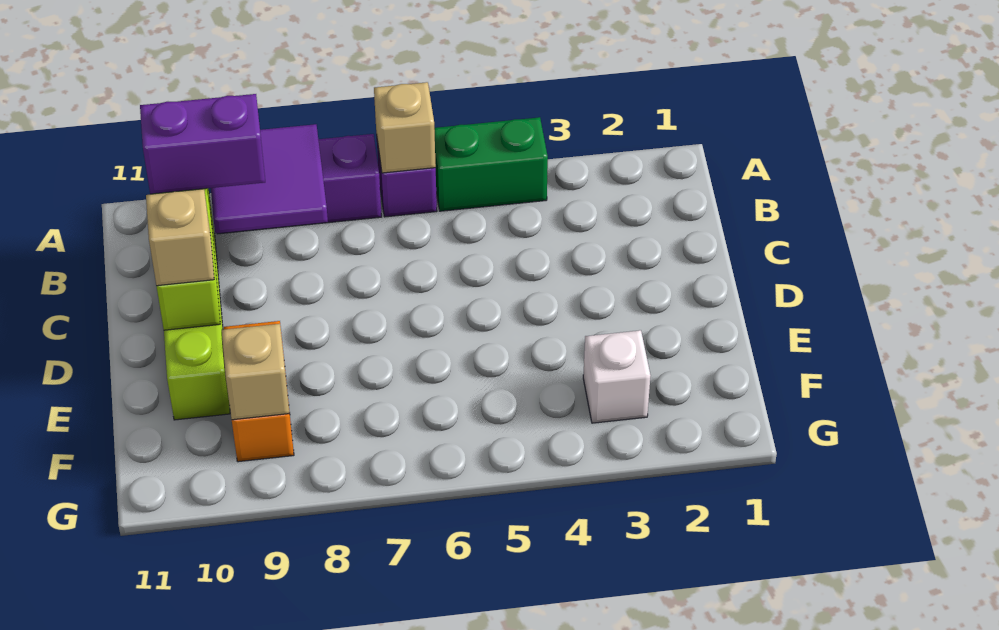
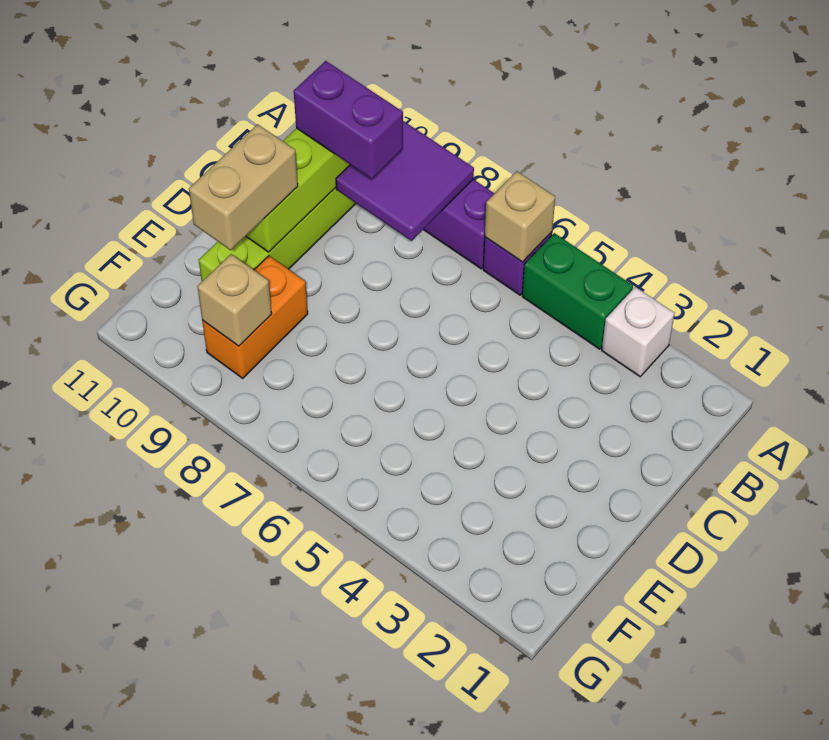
tan 1x1 brick [146,189,214,286] -> tan 1x2 brick [189,124,298,250]
white 1x1 brick [583,330,651,423] -> white 1x1 brick moved to [602,287,675,377]

